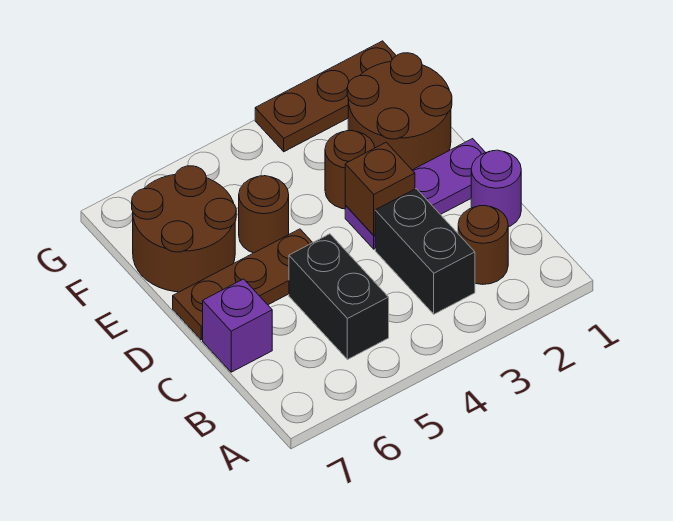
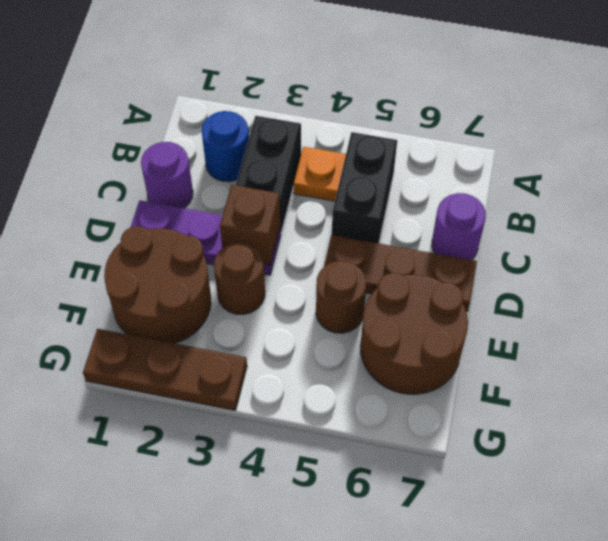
brown 1x1 round brick [458,205,508,284] -> blue 1x1 round brick [202,111,249,182]
none -> orange 1x1 plate [294,147,346,201]
purple 1x1 brick [203,279,272,372] -> purple 1x1 round brick [432,193,486,260]

